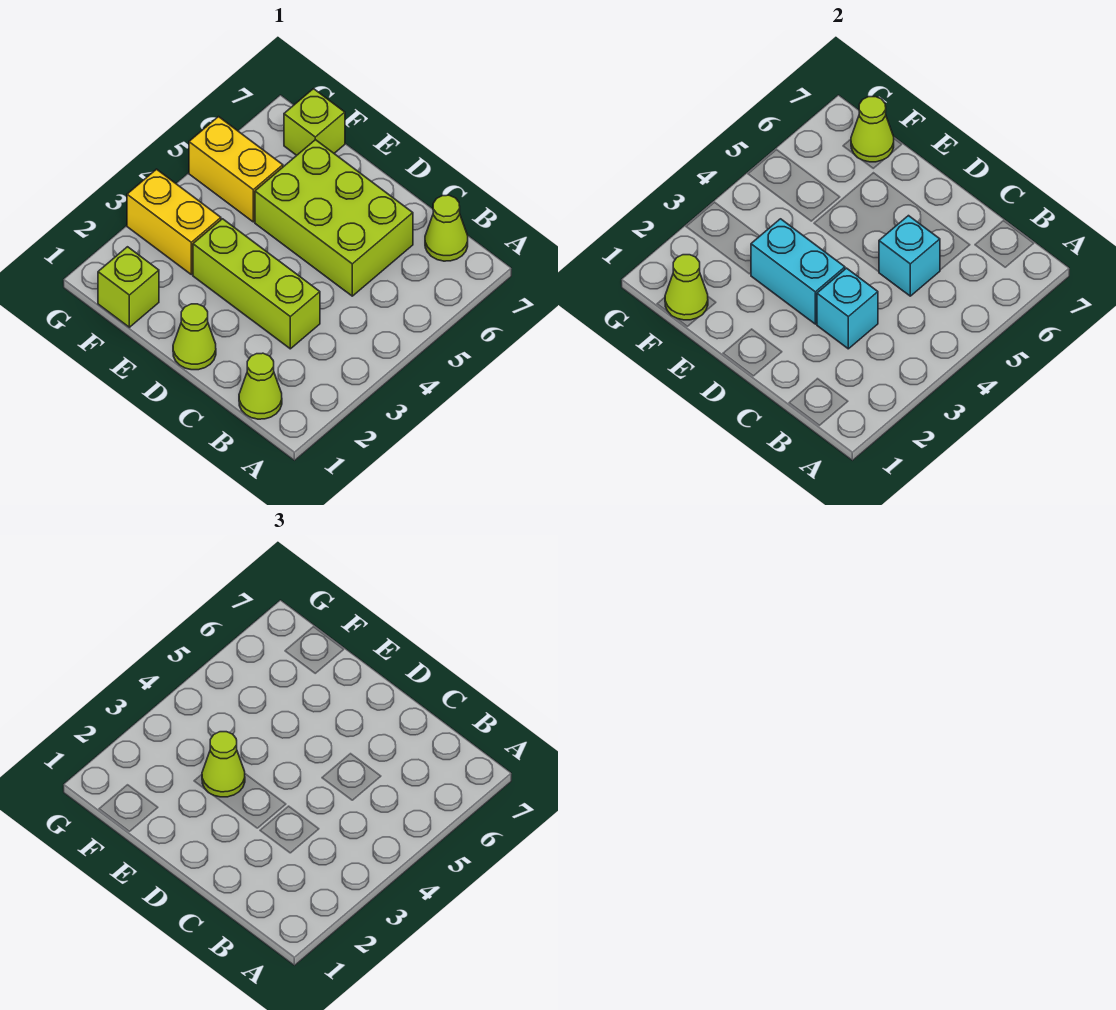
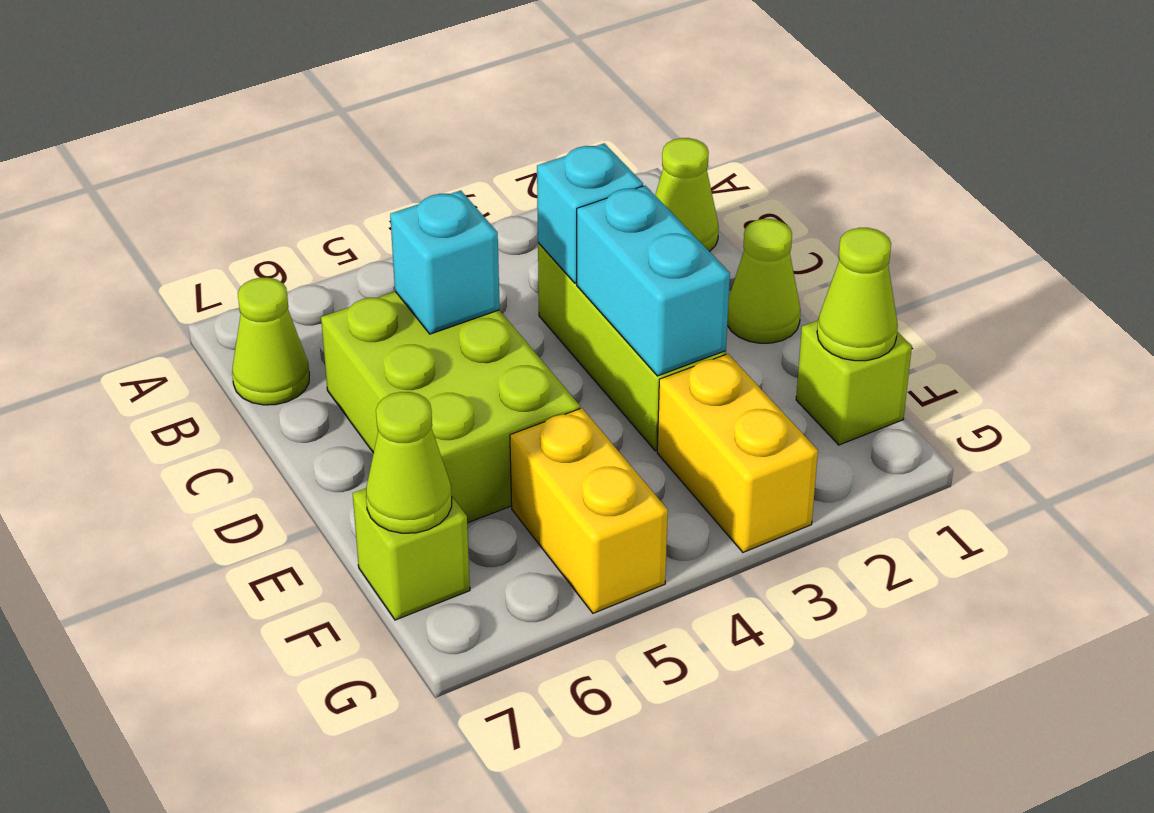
lime 1x1 cone [202,732,245,797] -> none

